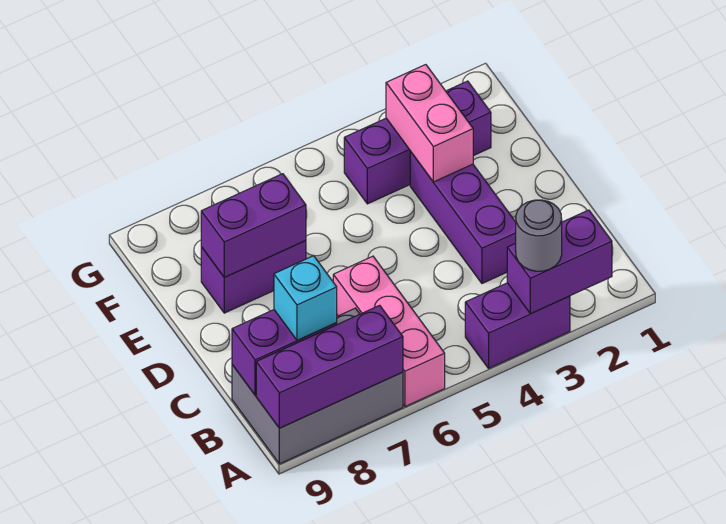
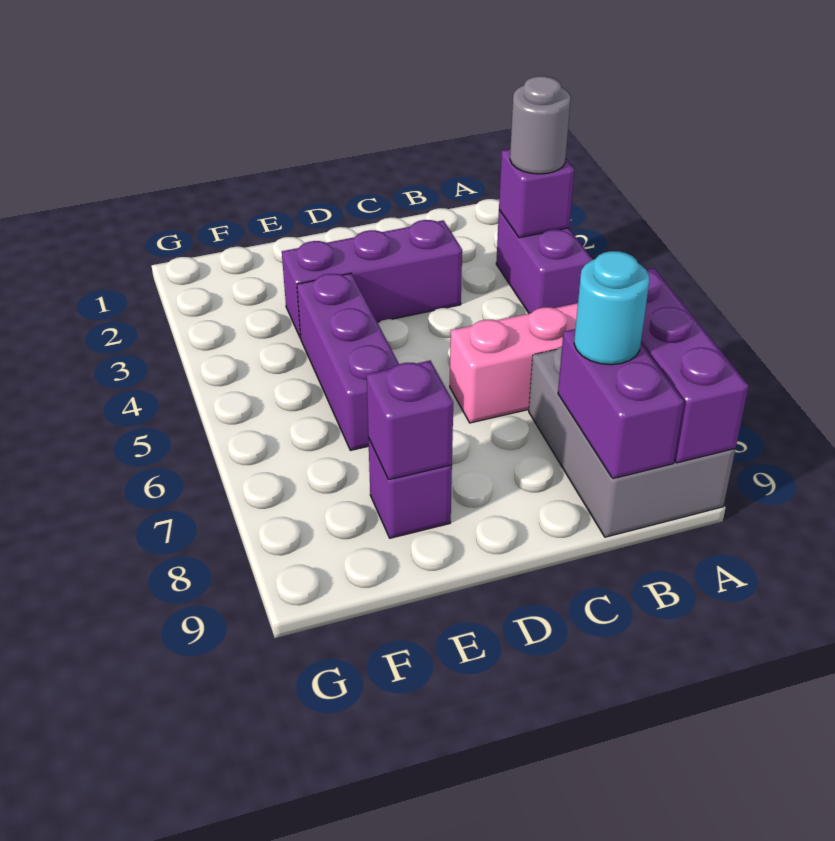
purple 1x2 brick [507,210,612,314] -> purple 1x1 brick [499,149,574,238]
cyan 1x1 brick [274,256,337,340] -> cyan 1x1 round brick [574,251,649,365]
pink 1x2 brick [386,65,473,182] -> none
purple 1x2 brick [201,241,306,313] -> purple 1x1 brick [368,438,452,538]
purple 1x2 brick [201,174,306,277] -> purple 1x1 brick [366,361,453,480]
purple 1x3 brick [344,81,491,204] -> purple 1x3 brick moved to [297,273,399,450]

